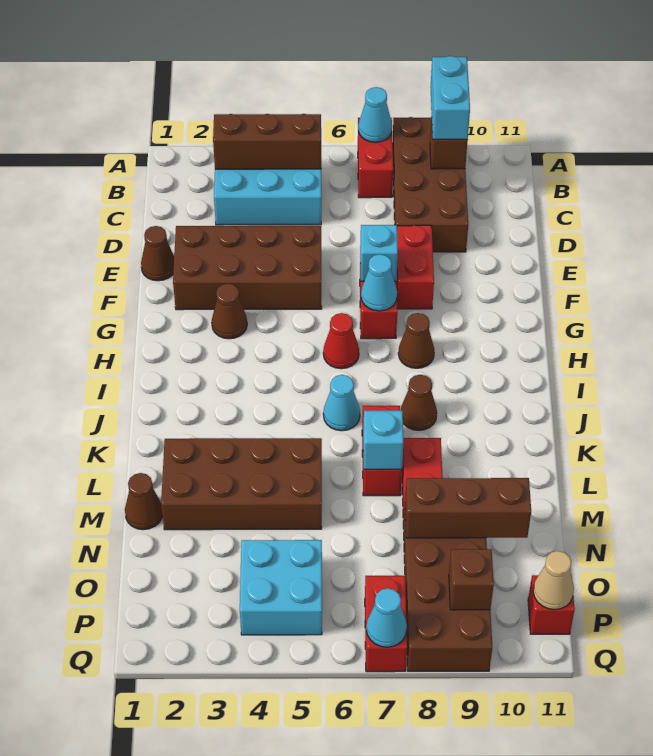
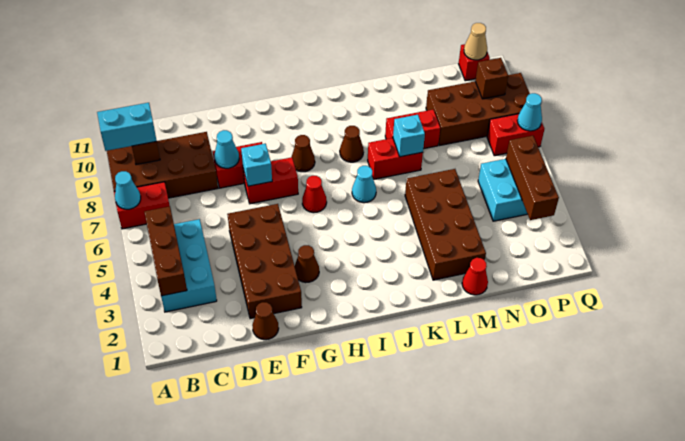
cyan 1x1 cone [361,254,397,311] -> cyan 1x1 cone moved to [214,130,239,168]
brown 1x1 cone [125,473,162,530] -> red 1x1 cone [462,258,488,295]
brown 1x3 brick [405,478,531,538] -> brown 1x3 brick moved to [506,136,559,220]

